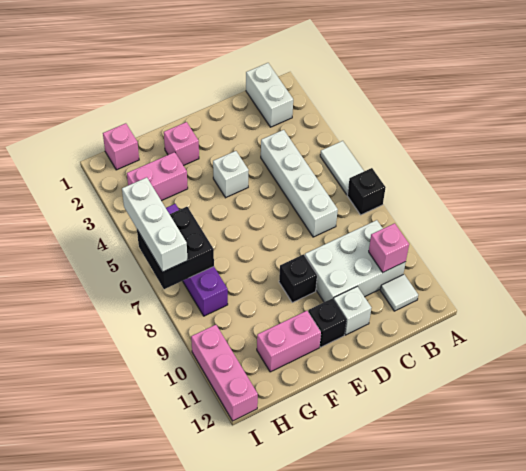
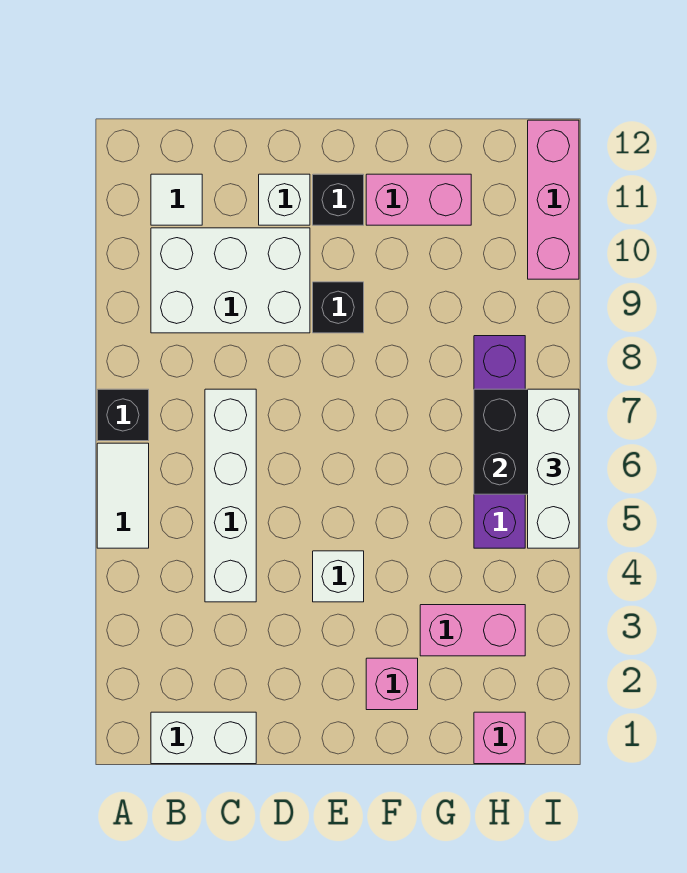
white 1x2 brick [246,63,293,127] -> white 1x2 brick turned to [151,712,256,764]
pink 1x1 brick [369,223,409,272] -> none

